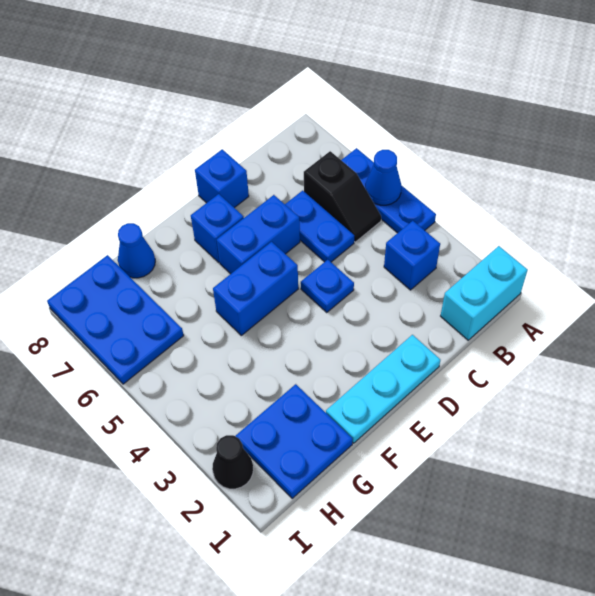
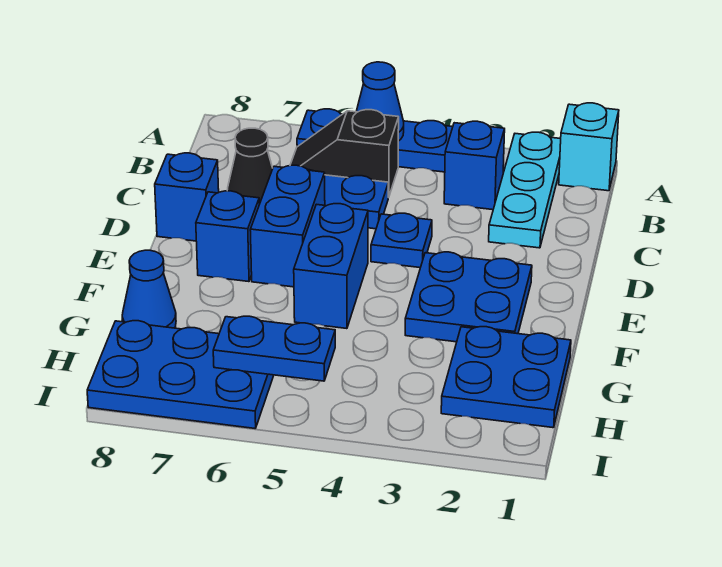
cyan 1x2 brick [441,246,528,340] -> cyan 1x1 brick [559,103,619,191]
black 1x2 slope [304,151,381,242] -> black 1x2 slope turned to [290,110,399,198]
cyan 1x3 plate [326,335,440,443] -> cyan 1x3 plate moved to [489,132,561,248]
none -> blue 2x2 plate [405,252,532,342]
none -> blue 1x2 plate [213,316,335,381]
black 1x1 cone [212,435,253,489] -> black 1x1 cone moved to [227,128,273,204]

